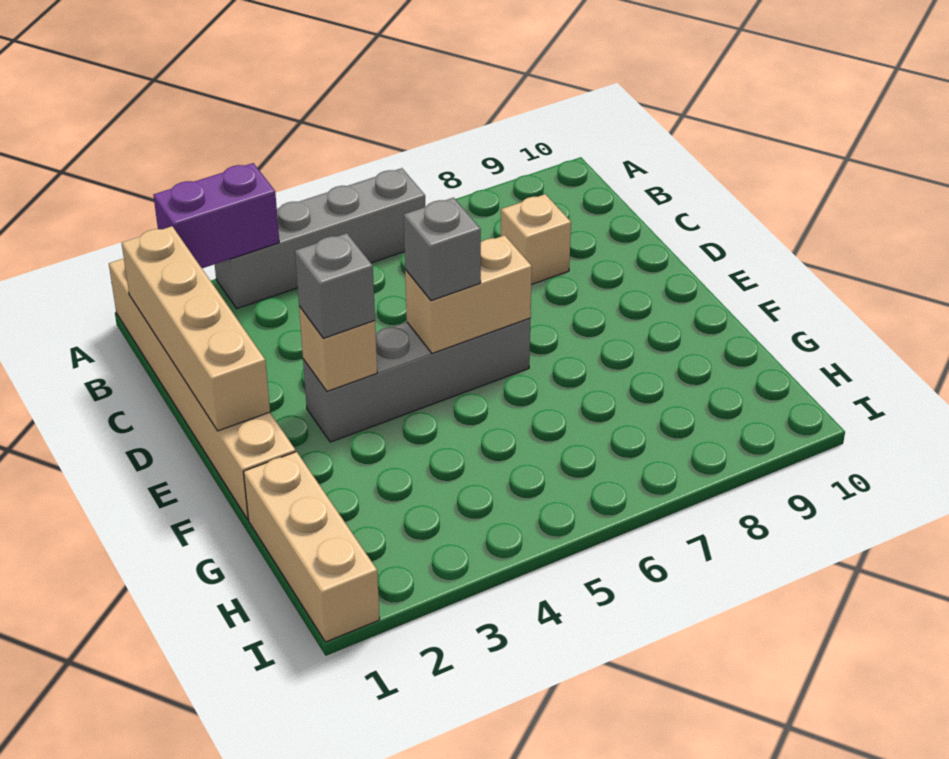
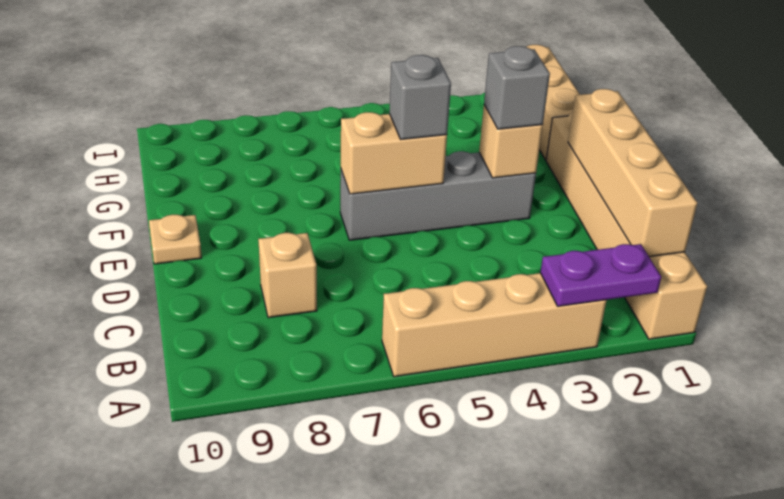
purple 1x2 brick [153,163,279,268] -> purple 1x2 plate [540,244,661,306]
grey 1x4 brick [215,168,425,309] -> tan 1x4 brick [382,273,607,377]
none -> tan 1x1 plate [149,215,202,264]

